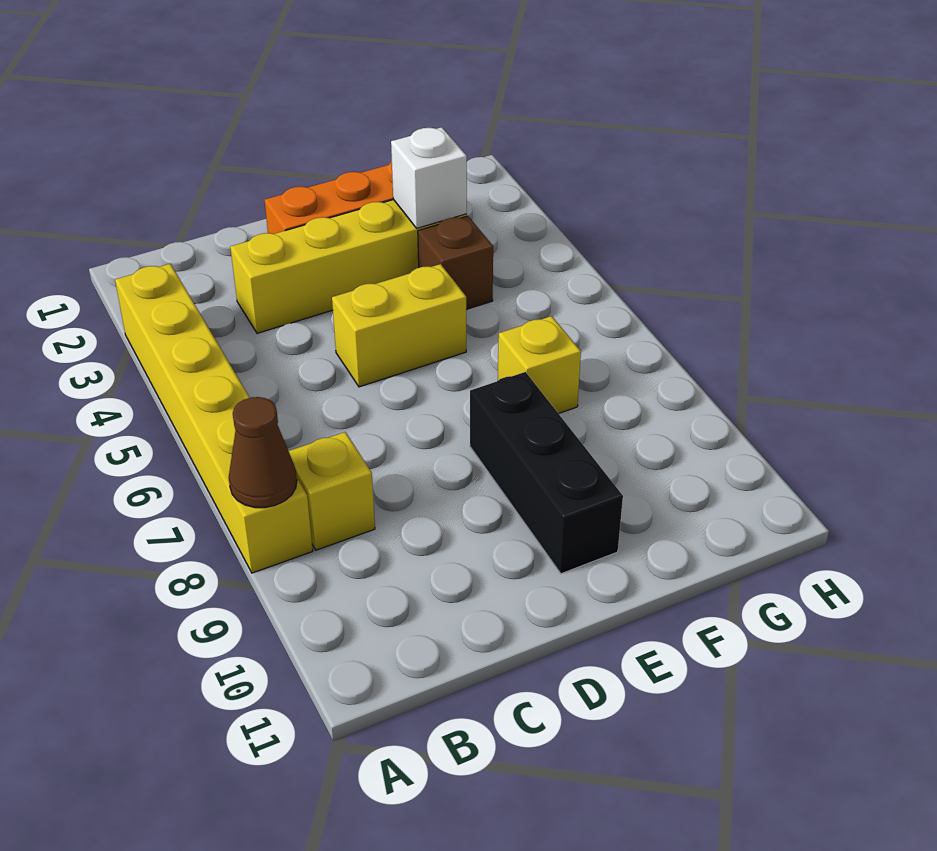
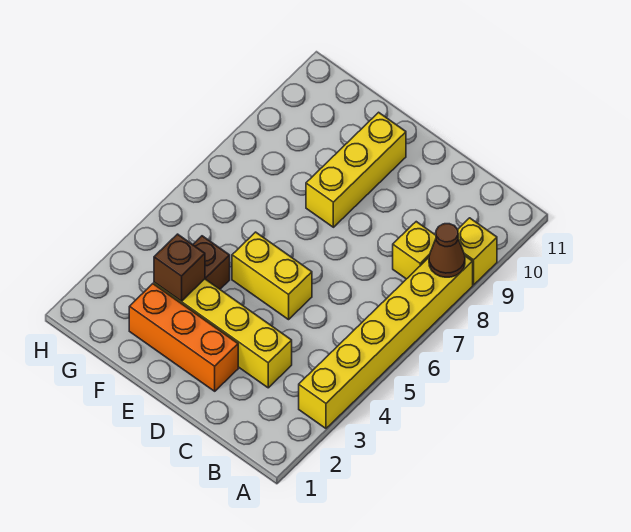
black 1x3 brick [470,372,623,574] -> yellow 1x3 brick [306,112,406,227]
white 1x1 brick [391,127,467,228] -> brown 1x1 brick [154,234,205,301]
yellow 1x1 brick [498,316,581,414] -> yellow 1x1 brick moved to [458,218,497,285]

